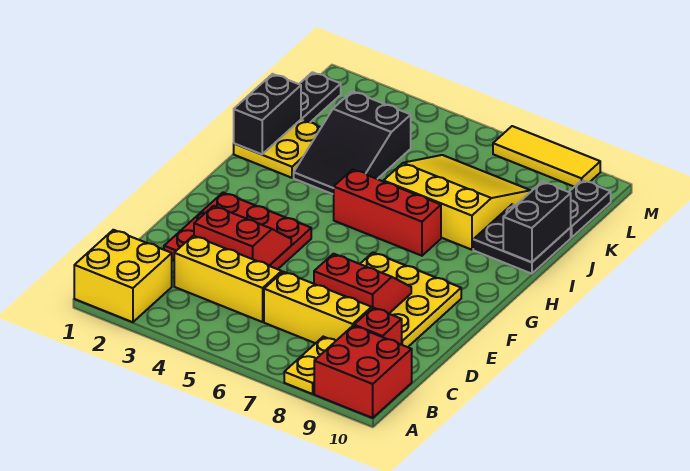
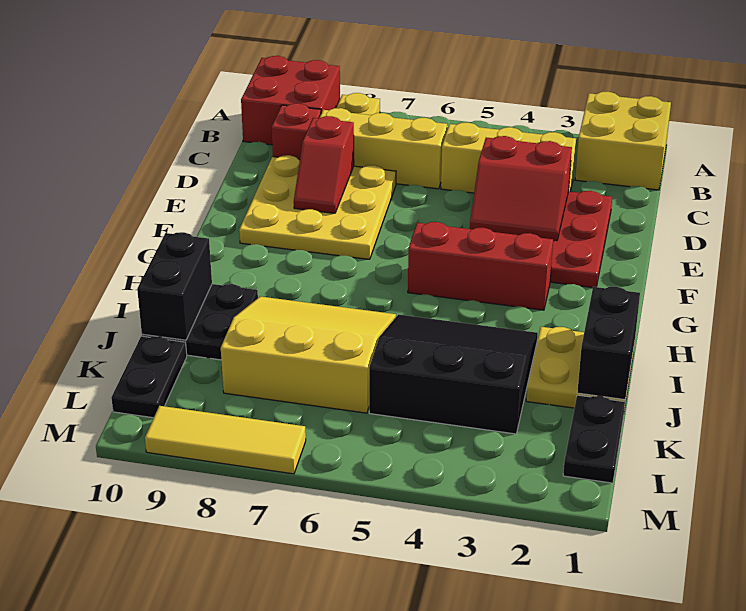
red 2x2 slope [314,254,411,314] -> red 1x2 slope [294,116,354,213]
red 1x3 brick [334,169,441,256] -> red 1x3 brick moved to [408,222,553,310]
black 2x3 slope [294,91,411,195] -> black 3x3 slope [369,314,538,434]
yellow 3x3 slope [384,155,531,250] -> yellow 3x3 slope turned to [221,296,396,413]

